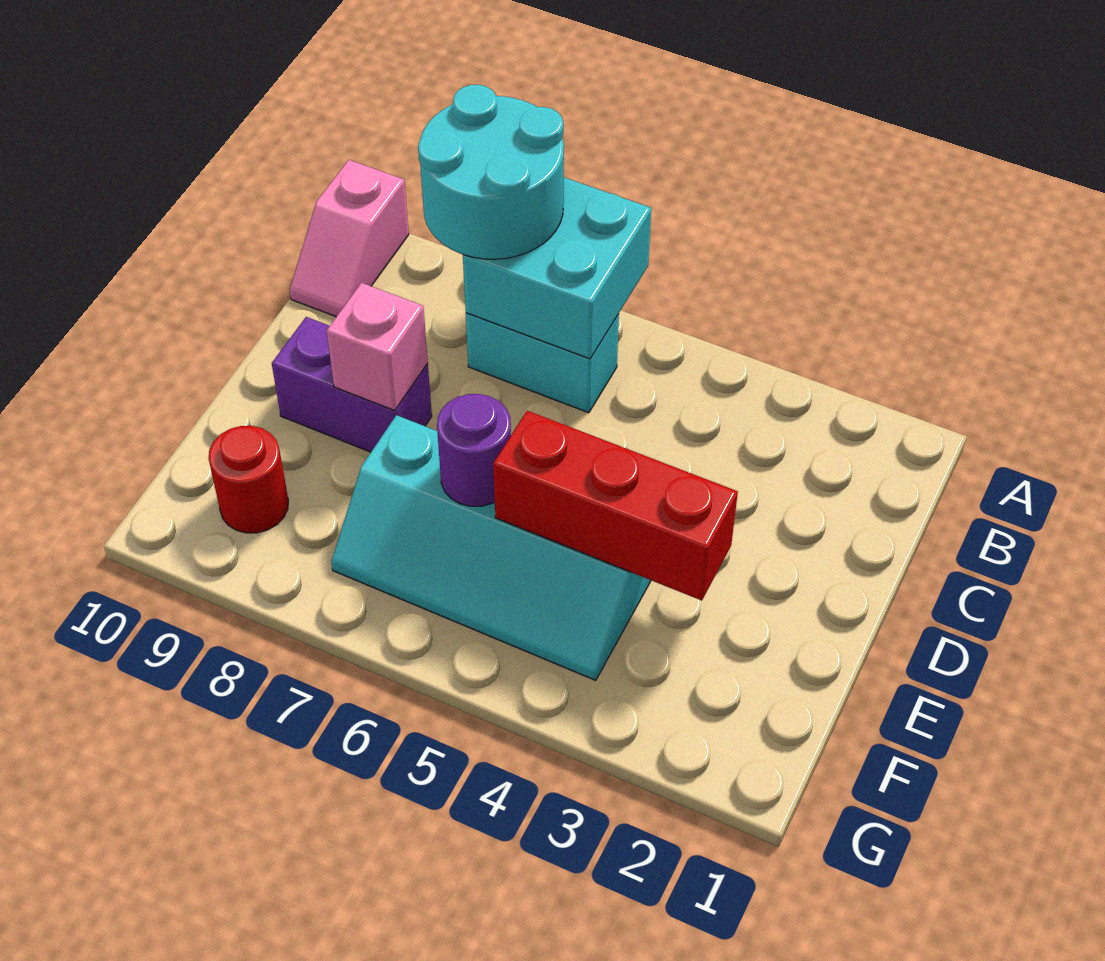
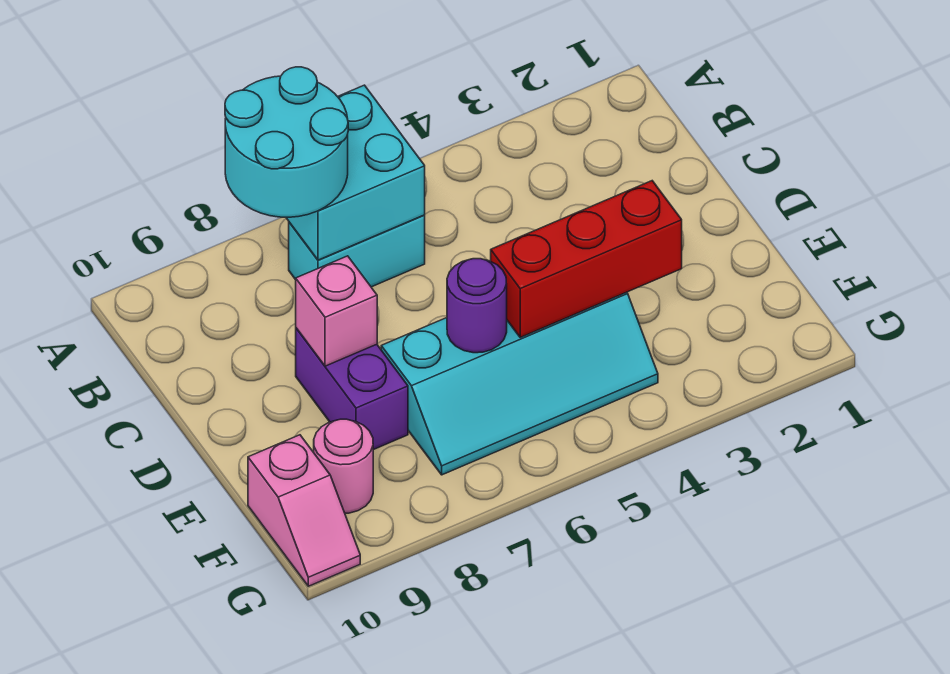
pink 1x2 slope [290,160,409,317] -> pink 1x2 slope moved to [248,435,360,586]
purple 1x2 brick [272,317,432,452] -> purple 1x2 brick turned to [296,328,408,450]
red 1x1 round brick [208,426,288,533] -> pink 1x1 round brick [314,419,373,513]

